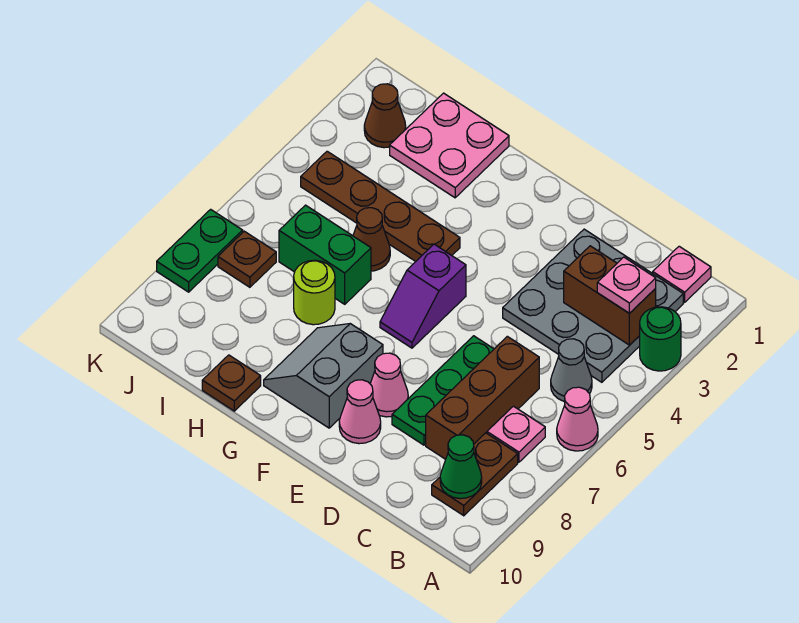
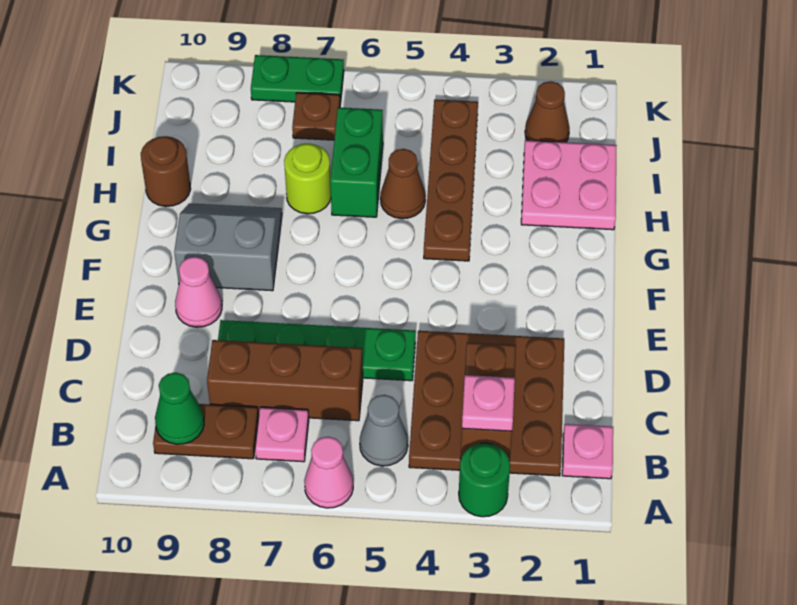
grey 3x3 plate [503,229,683,382] -> brown 3x3 plate [409,331,564,476]
green 1x3 plate [392,336,494,445] -> green 1x4 plate [218,320,416,381]
pink 1x1 cone [370,353,408,417] -> none
purple 1x2 slope [380,244,466,348] -> none
brown 1x1 plate [202,355,261,411] -> brown 1x1 round brick [141,136,191,206]

